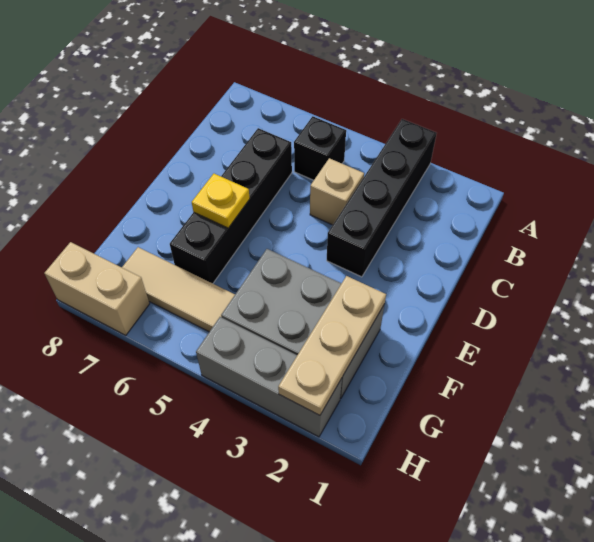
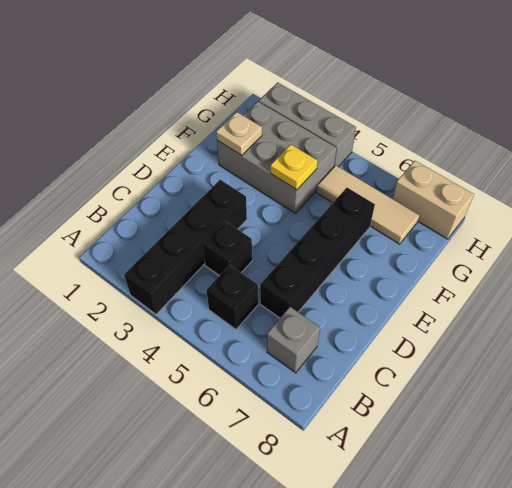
none -> grey 1x1 brick [267,307,320,373]
tan 1x1 brick [310,158,364,225] -> black 1x1 brick [202,221,252,276]
yellow 1x1 plate [192,174,250,228] -> yellow 1x1 plate moved to [270,144,318,190]
tan 1x3 plate [278,276,386,415] -> tan 1x1 plate [216,112,262,155]

